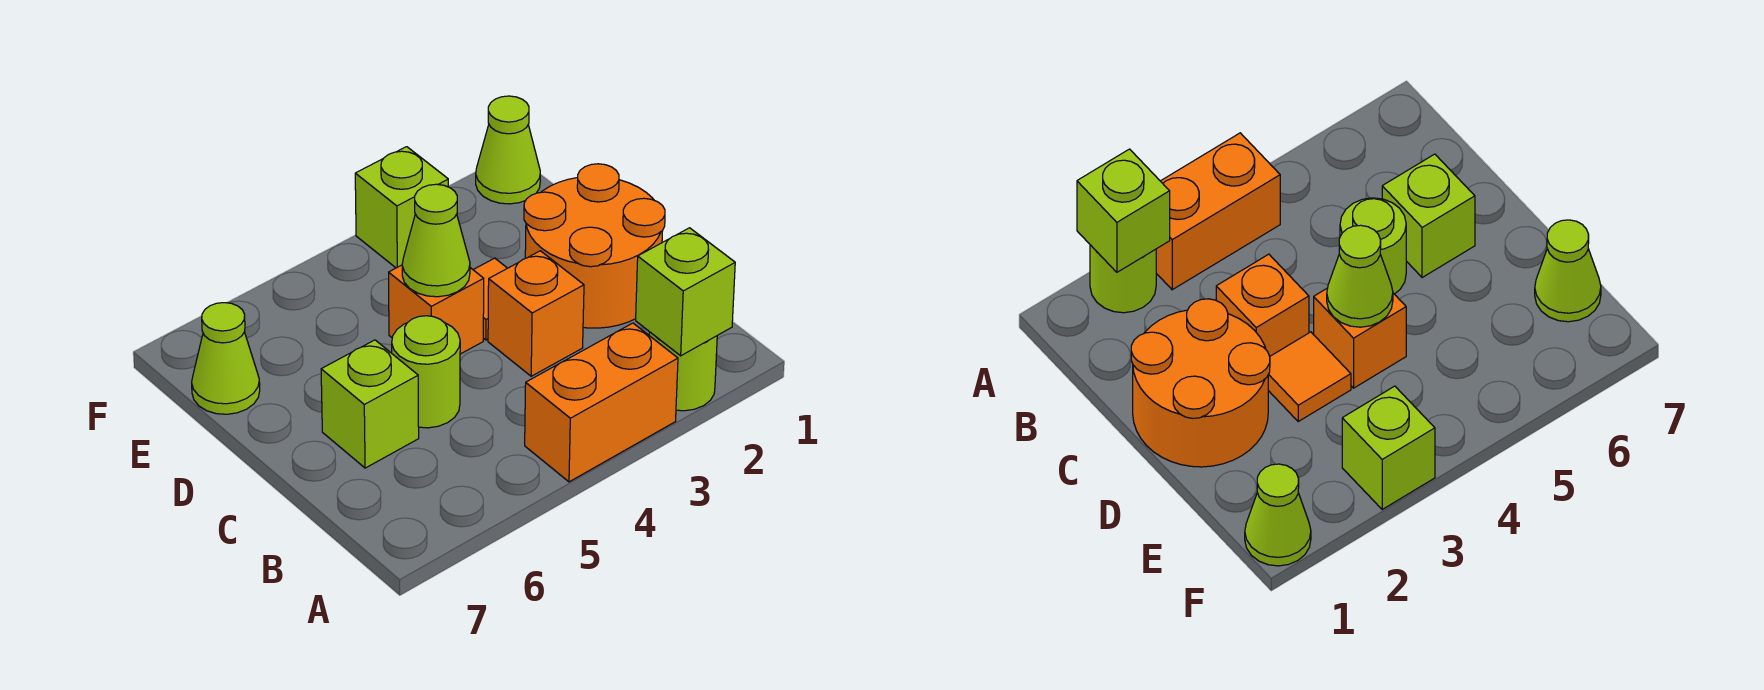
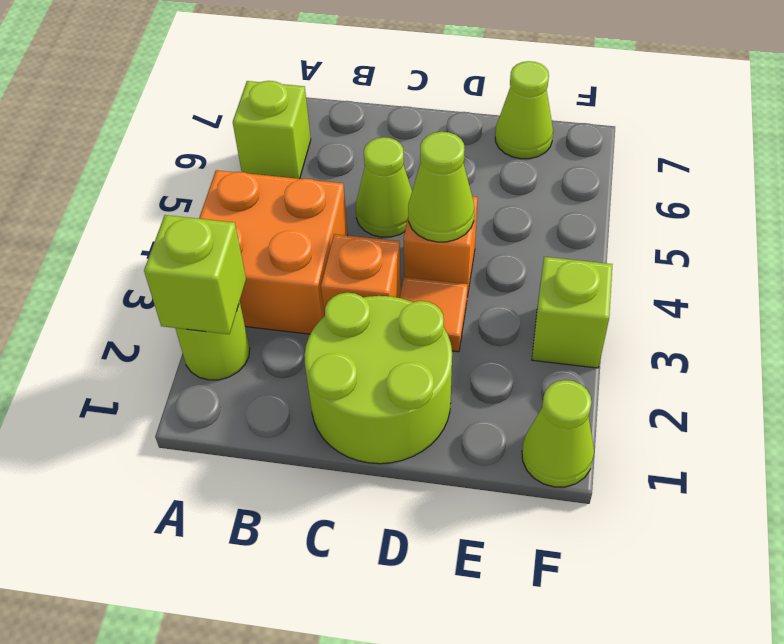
orange 1x2 brick [525,323,678,482] -> orange 2x2 brick [199,170,348,334]
orange 2x2 round brick [524,164,665,328] -> lime 2x2 round brick [304,293,452,464]
lime 1x1 round brick [392,316,460,428] -> lime 1x1 cone [356,137,412,237]
lime 1x1 brick [321,340,419,468] -> lime 1x1 brick moved to [233,81,311,179]

